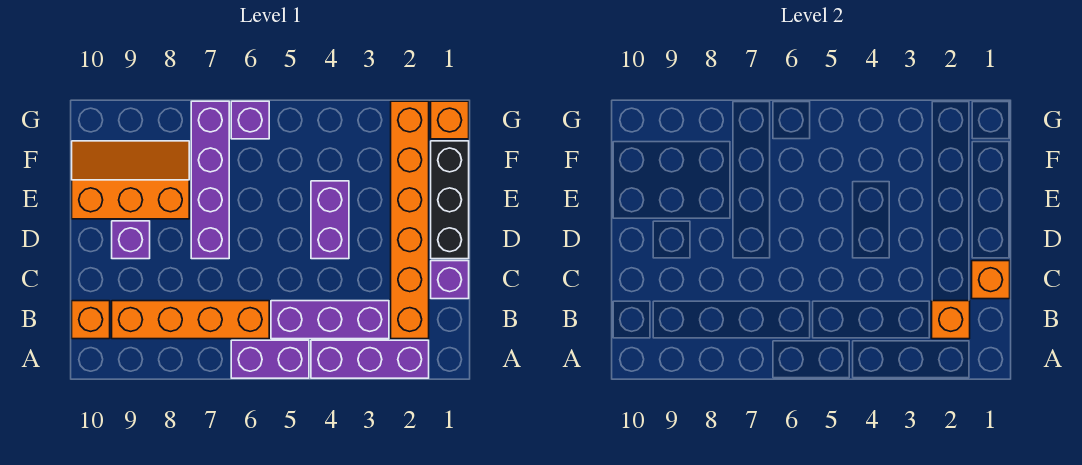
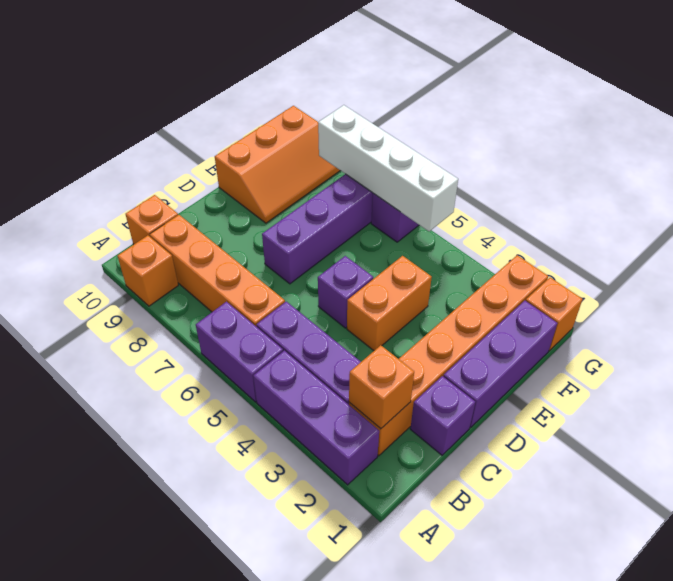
orange 1x1 brick [972,261,1010,299] -> orange 1x1 brick moved to [117,235,178,306]
black 1x3 brick [431,141,469,259] -> purple 1x3 brick [443,301,557,428]
purple 1x2 brick [311,181,349,259] -> orange 1x2 brick [347,256,432,351]
purple 1x1 brick [112,221,150,259] -> purple 1x1 brick moved to [318,256,373,328]
orange 2x3 slope [72,141,189,219] -> orange 2x3 slope turned to [215,106,340,223]
none -> white 1x4 brick [318,105,458,231]

